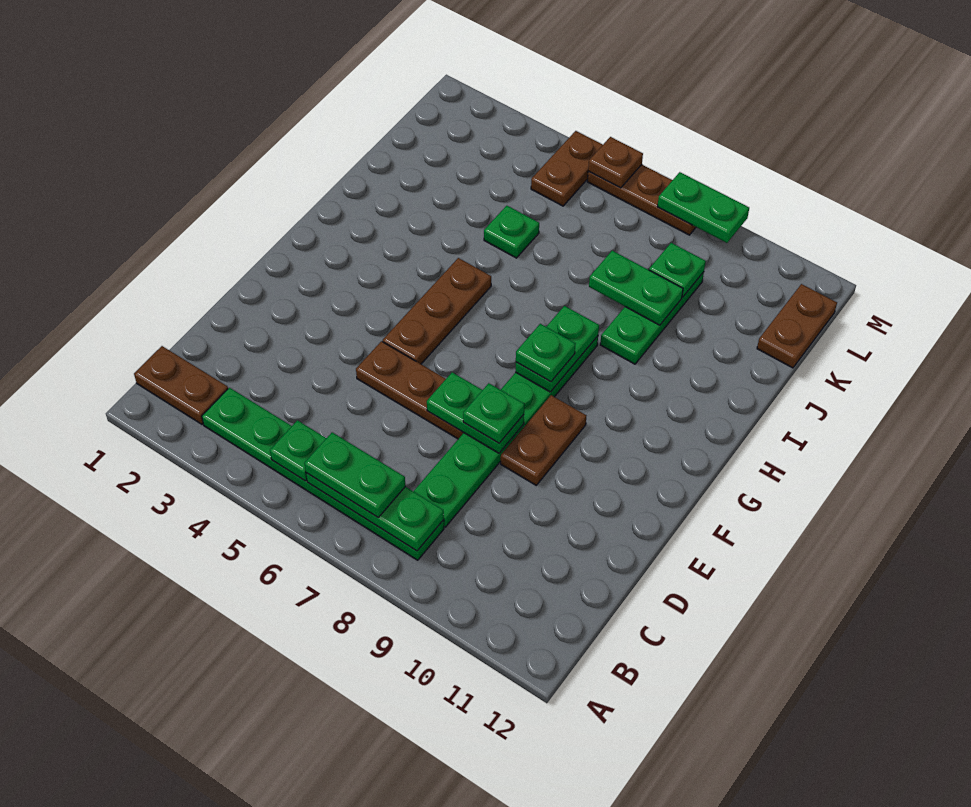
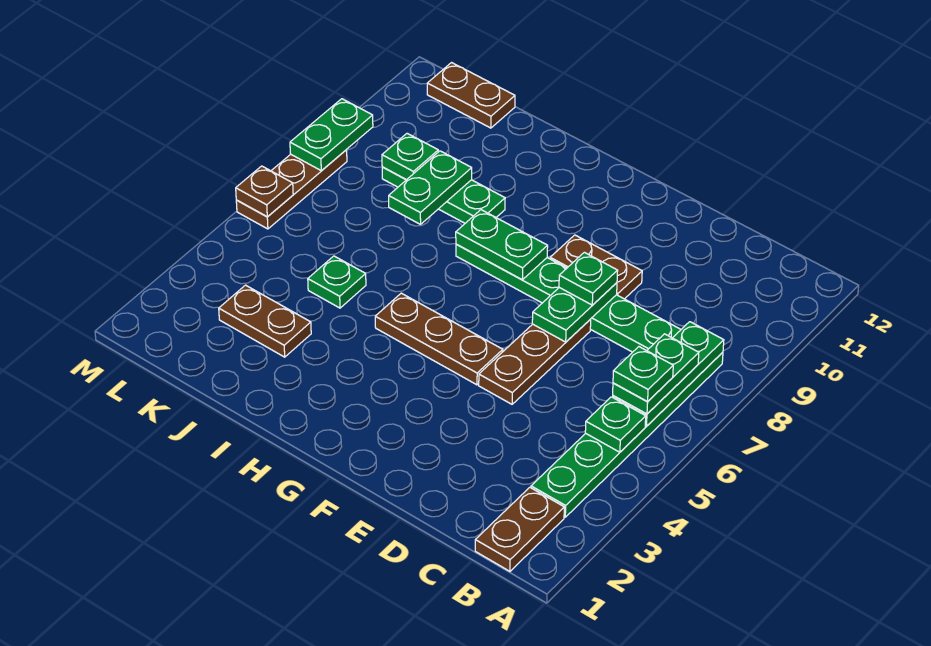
green 1x1 plate [516,324,575,382] -> green 1x1 plate moved to [613,347,673,401]
brown 1x2 plate [531,131,603,206] -> brown 1x2 plate moved to [219,285,311,357]

